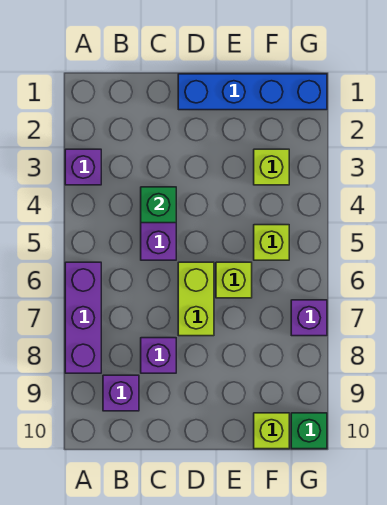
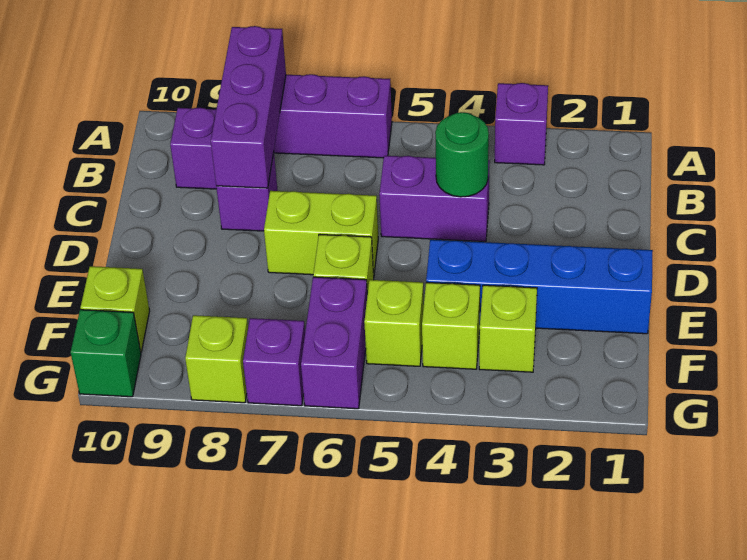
none -> purple 1x3 brick [211,26,286,188]
green 1x1 brick [141,187,176,223] -> green 1x1 round brick [435,112,489,197]
blue 1x4 brick [178,74,327,110] -> blue 1x4 brick turned to [426,240,653,334]
none -> lime 1x1 brick [422,282,480,369]
none -> purple 1x2 brick [301,277,367,409]
none -> lime 1x1 brick [185,315,248,403]

